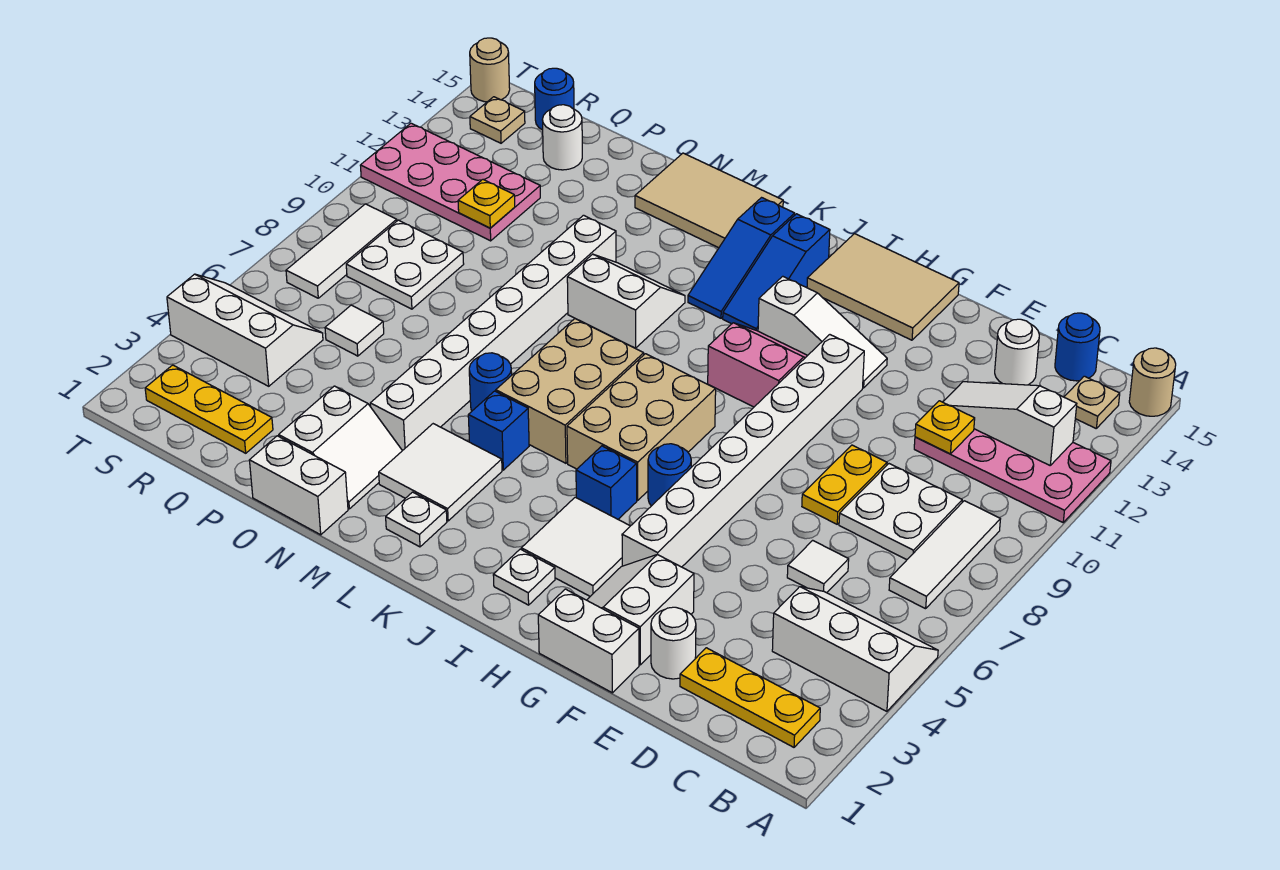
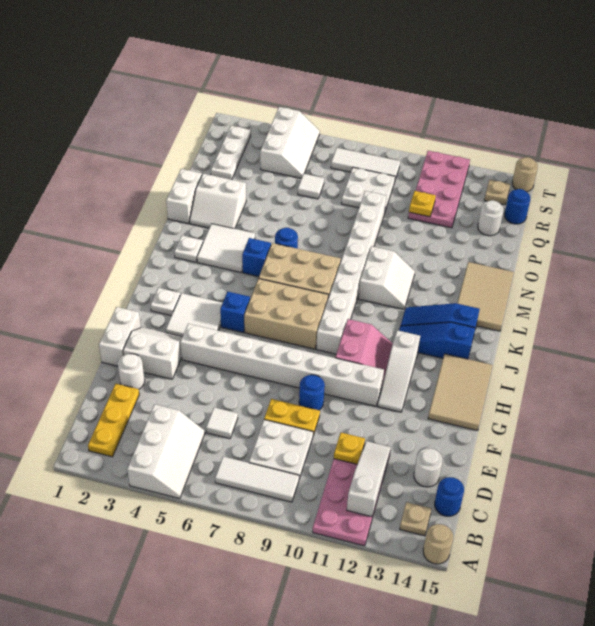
blue 1x1 round brick [648,444,691,506] -> blue 1x1 round brick moved to [299,375,325,410]
white 1x8 brick [370,215,616,451] -> white 1x8 brick turned to [316,191,386,354]
yellow 1x3 plate [145,365,273,453] -> white 1x3 plate [211,126,251,180]

